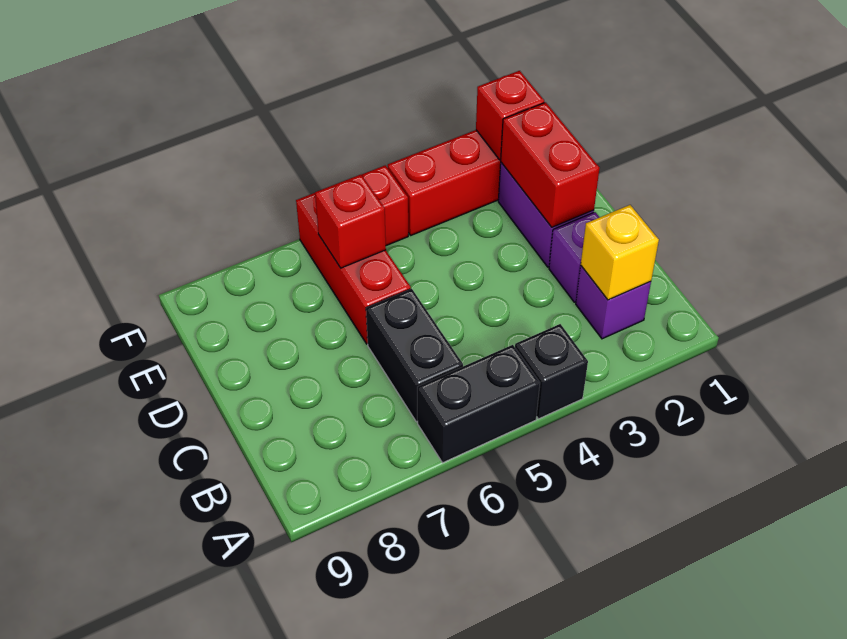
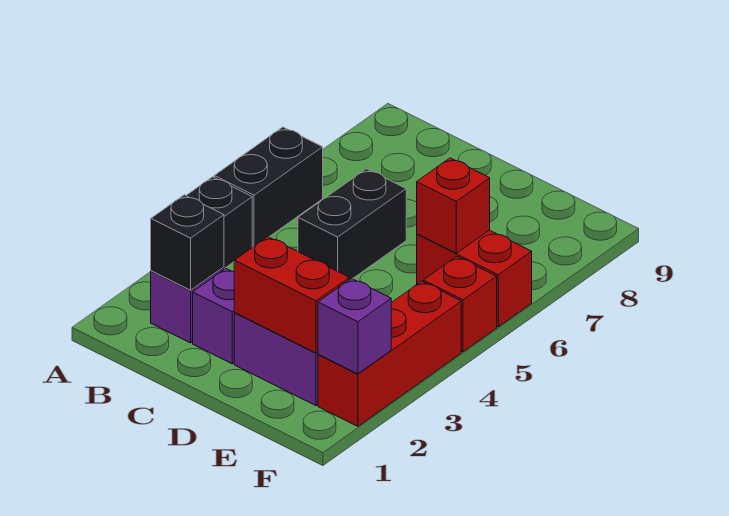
yellow 1x1 brick [581,205,659,300] -> black 1x1 brick [151,195,224,290]
black 1x2 brick [366,289,463,422] -> black 1x2 brick turned to [298,169,406,280]
red 1x3 brick [296,193,411,344] -> red 1x2 brick [417,230,532,327]
red 1x1 brick [476,71,544,160] -> purple 1x1 brick [318,279,391,374]

